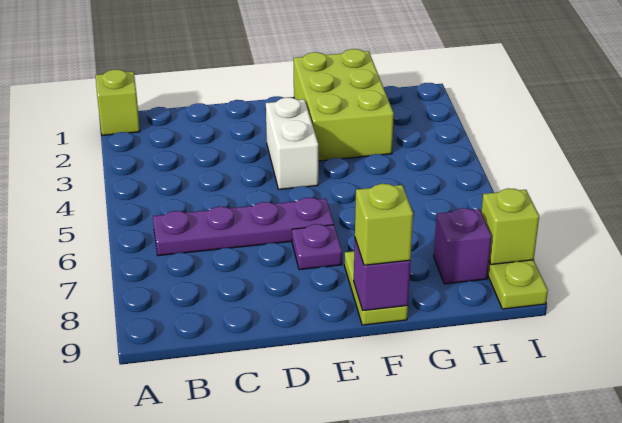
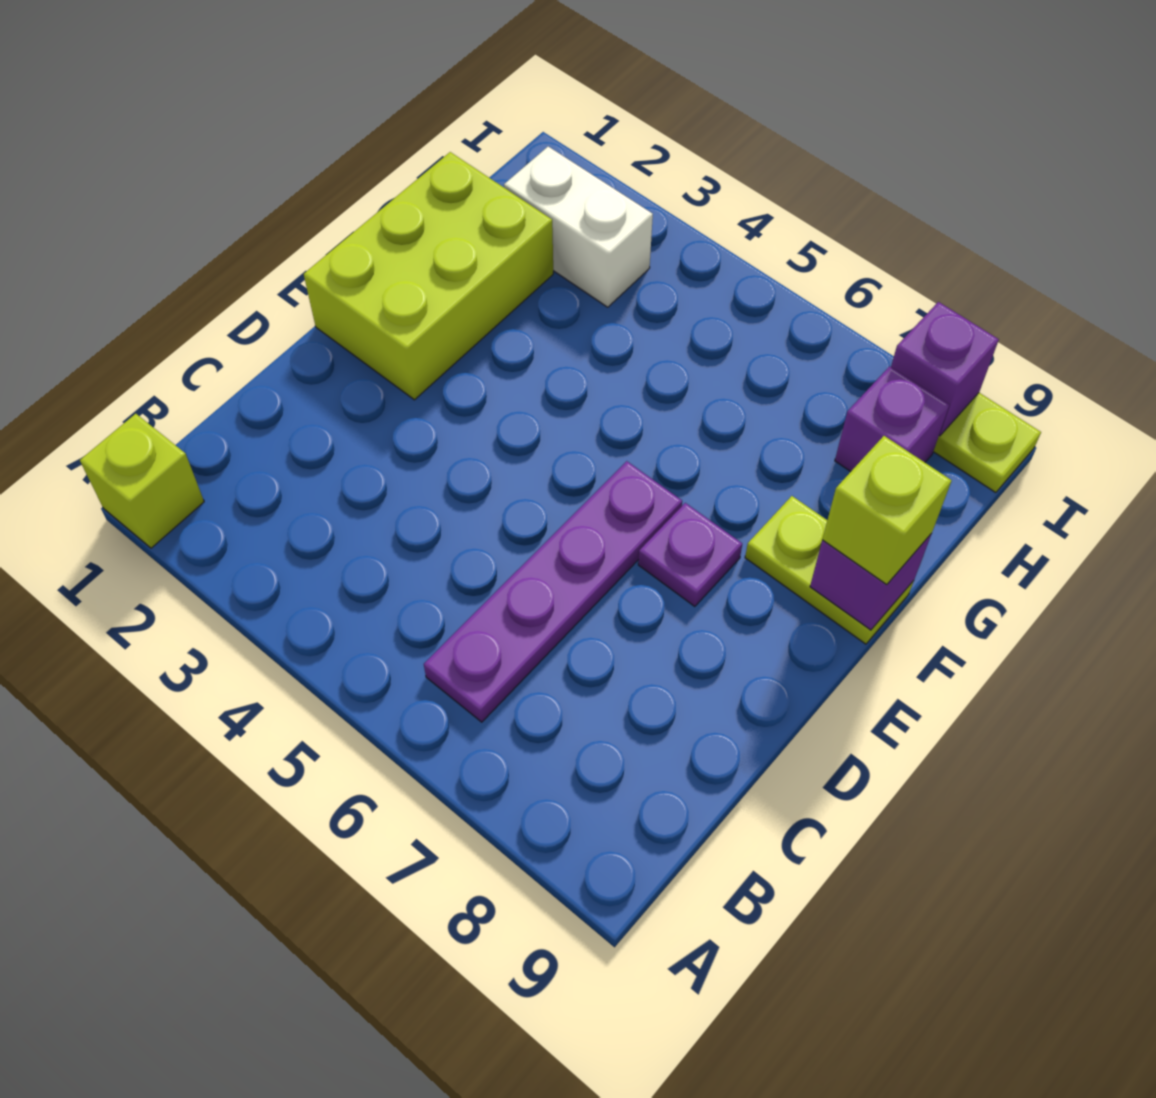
white 1x2 brick [266,98,318,189] -> white 1x2 brick moved to [504,147,653,307]
lime 2x3 brick [294,49,394,161] -> lime 2x3 brick turned to [304,152,553,400]
lime 1x1 brick [481,188,539,265] -> purple 1x1 brick [891,302,999,436]

